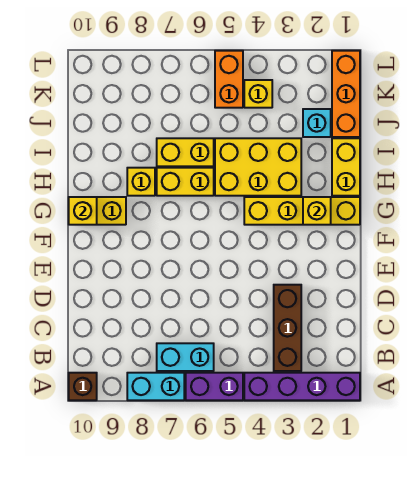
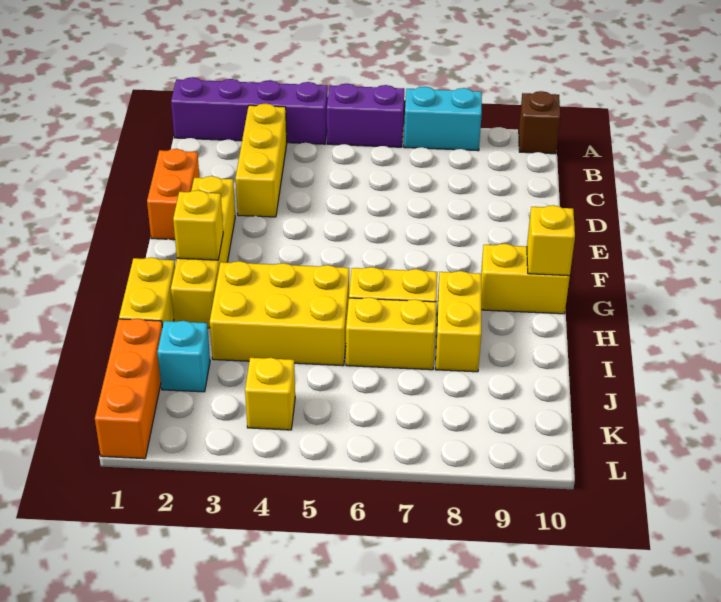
brown 1x3 brick [274,285,301,371] -> yellow 1x3 brick [235,104,287,217]
cyan 1x2 brick [157,343,214,371] -> none
yellow 1x4 brick [244,197,360,225] -> yellow 1x4 brick turned to [171,176,235,328]
yellow 1x1 brick [127,168,155,196] -> yellow 1x2 brick [435,271,481,372]
orange 1x2 brick [215,51,243,108] -> orange 1x2 brick moved to [147,149,199,240]

